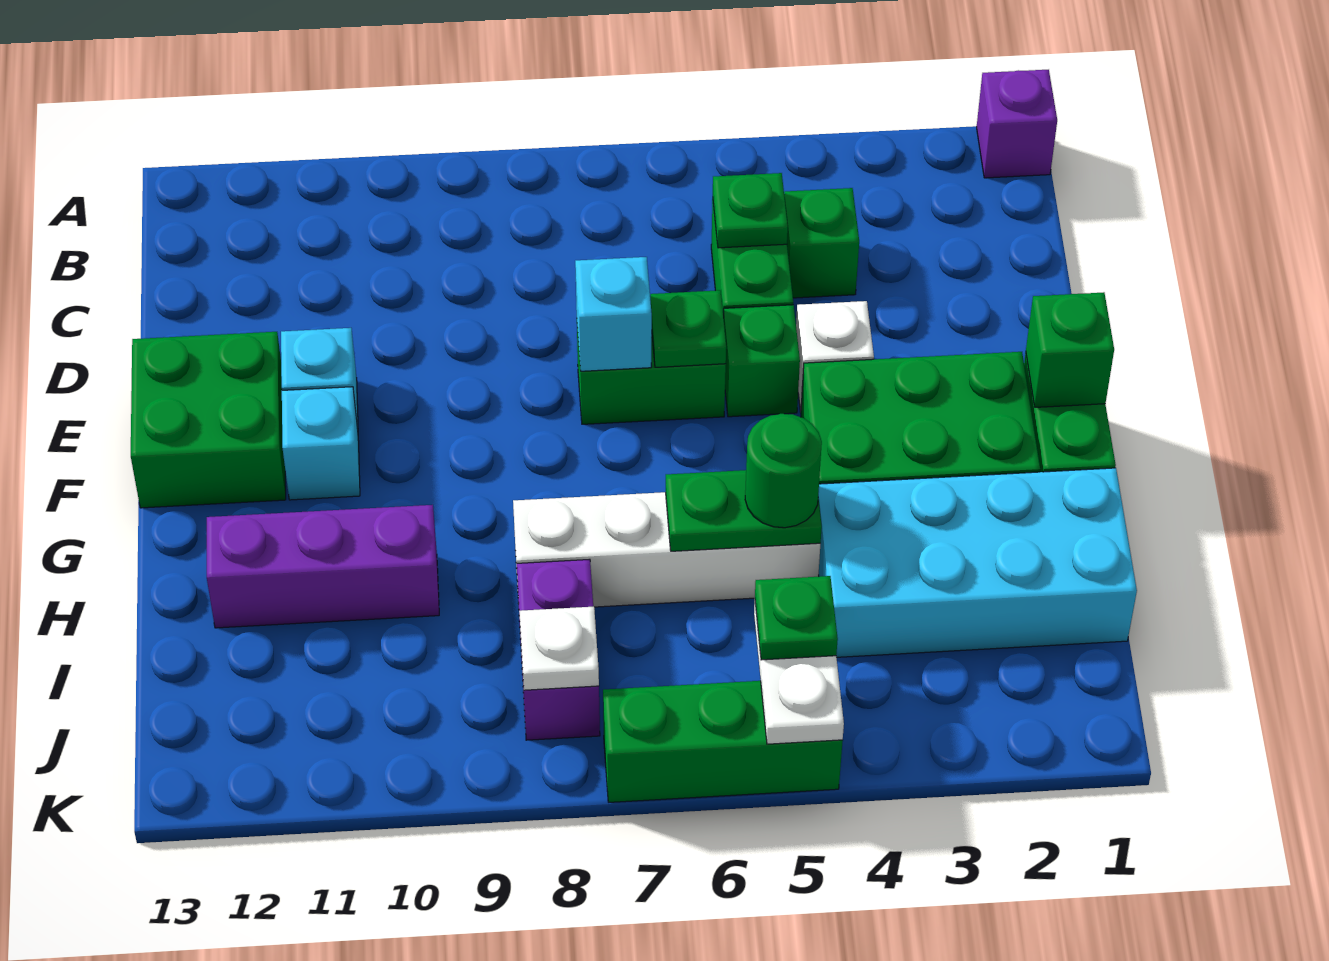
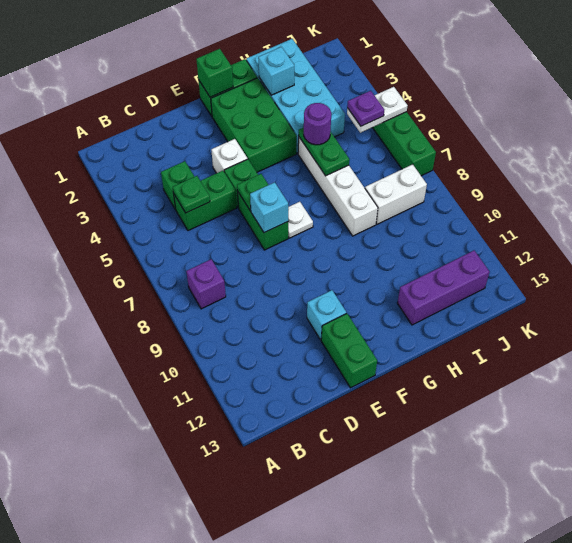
purple 1x1 brick [977,70,1057,178] -> purple 1x1 brick moved to [186,259,226,309]
green 2x2 brick [131,332,286,508] -> green 1x2 brick [321,313,377,388]
cyan 1x1 brick [282,387,360,500] -> cyan 1x1 brick moved to [258,47,294,95]
green 1x1 round brick [745,414,822,528] -> purple 1x1 round brick [304,103,331,145]
purple 1x3 brick [207,505,439,628] -> purple 1x3 brick turned to [397,251,490,325]
purple 1x2 brick [517,559,600,740] -> white 1x2 brick [365,164,427,224]
green 1x1 plate [755,576,838,660] -> purple 1x1 plate [347,91,384,126]
white 1x1 plate [519,607,599,690] -> white 1x1 plate moved to [288,202,313,238]

